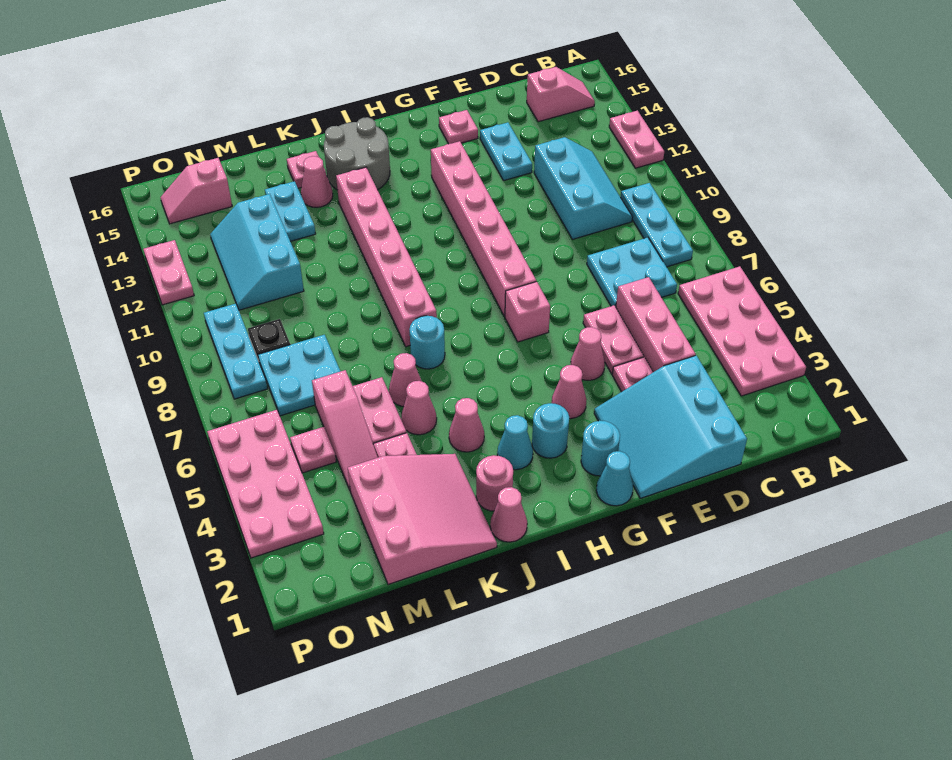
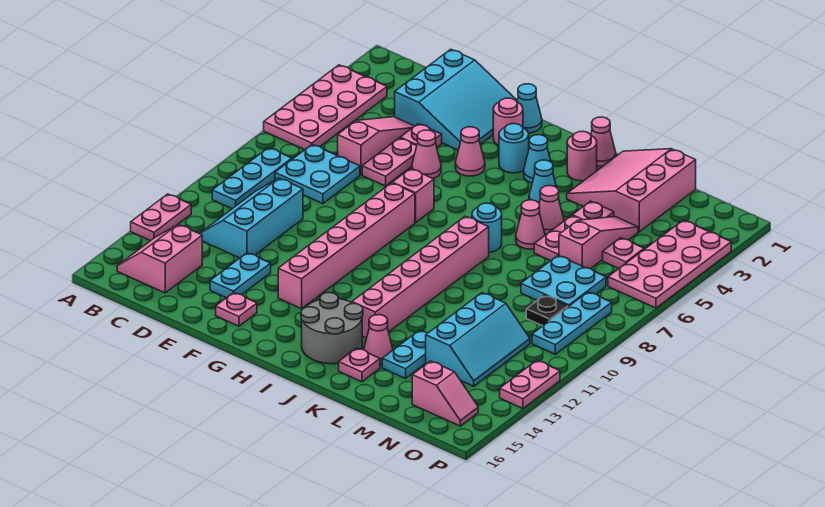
pink 1x2 slope [527,67,595,122] -> pink 2x2 slope [117,224,202,293]
pink 1x3 brick [616,277,696,372] -> pink 1x3 slope [338,117,414,175]
cyan 1x1 round brick [581,421,620,476] -> pink 1x1 round brick [493,98,523,145]
pink 1x1 cone [449,398,484,452] -> cyan 1x1 cone [529,160,557,203]

